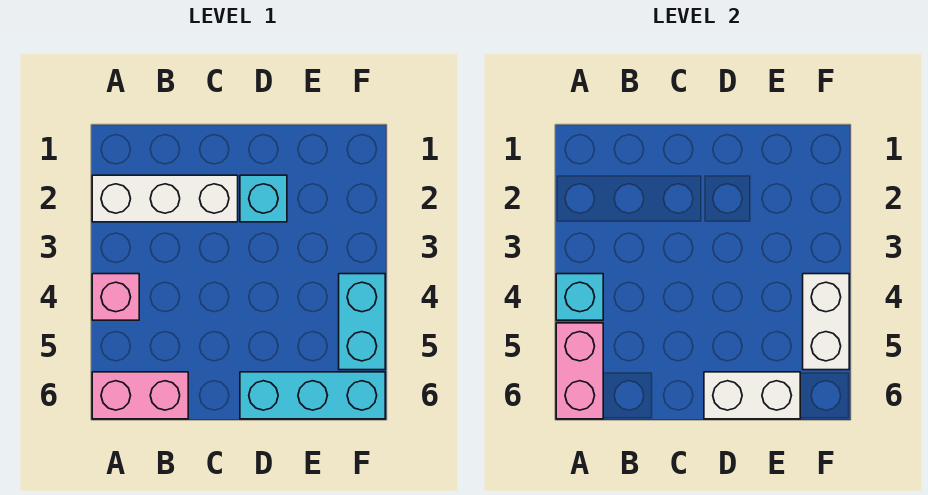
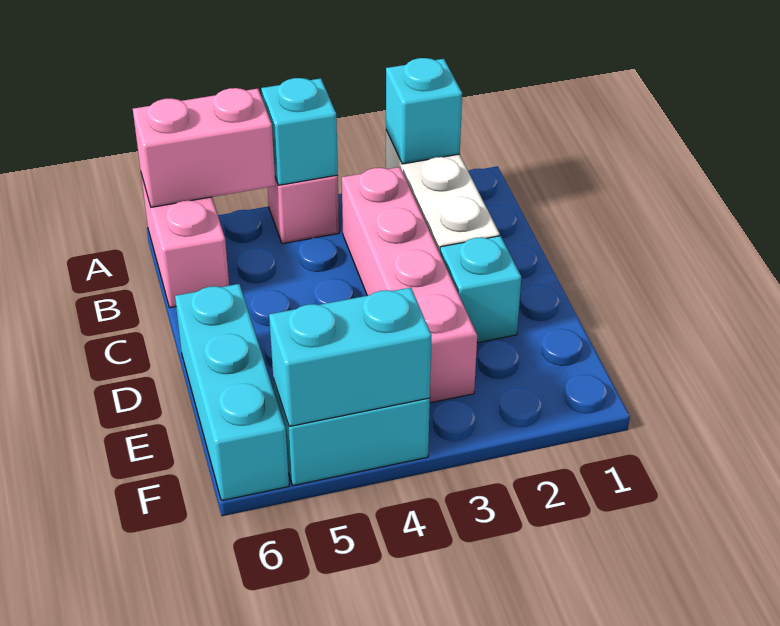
none -> cyan 1x1 brick [386,58,462,164]
none -> pink 1x4 brick [342,167,477,403]
white 1x2 brick [704,372,800,419] -> none
white 1x2 brick [803,274,849,370] -> cyan 1x2 brick [269,288,432,427]

